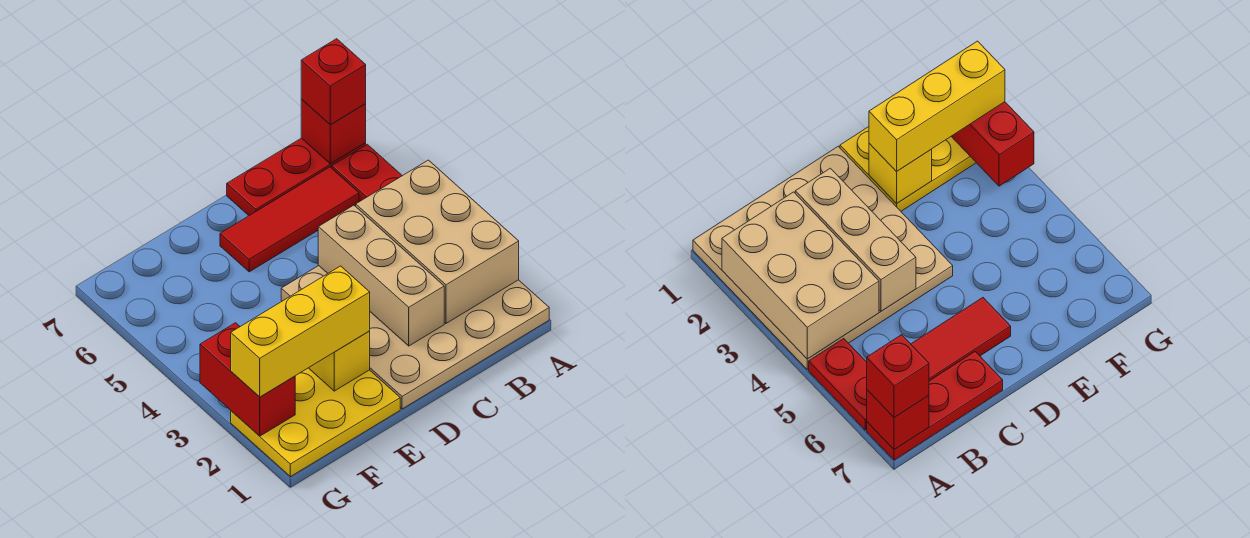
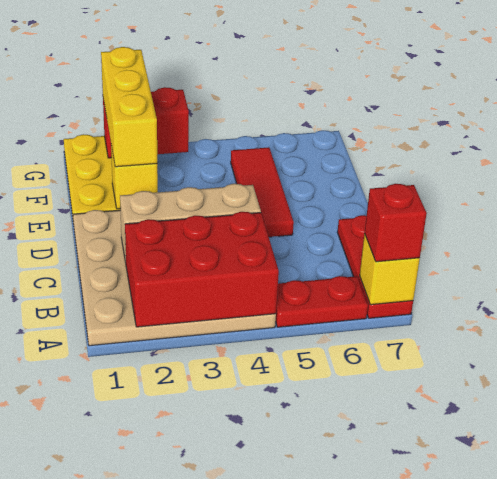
tan 2x3 brick [356,160,519,323] -> red 2x3 brick [125,212,279,327]
red 1x1 brick [301,99,366,164] -> yellow 1x1 brick [360,234,420,305]
red 1x3 tile [220,167,359,272] -> red 1x3 tile moved to [231,147,294,237]

